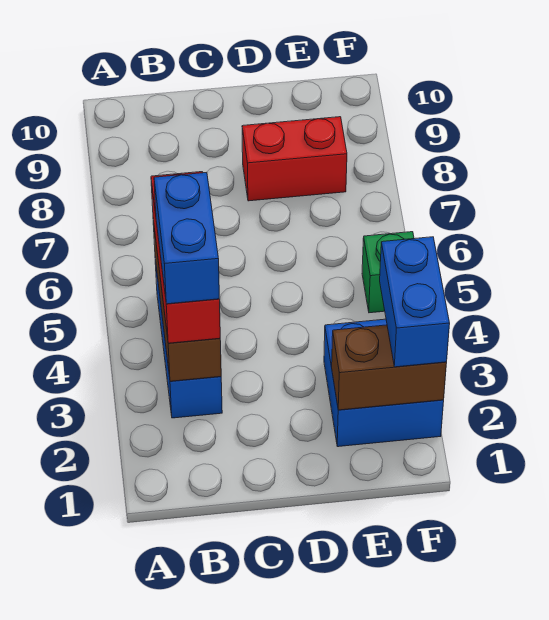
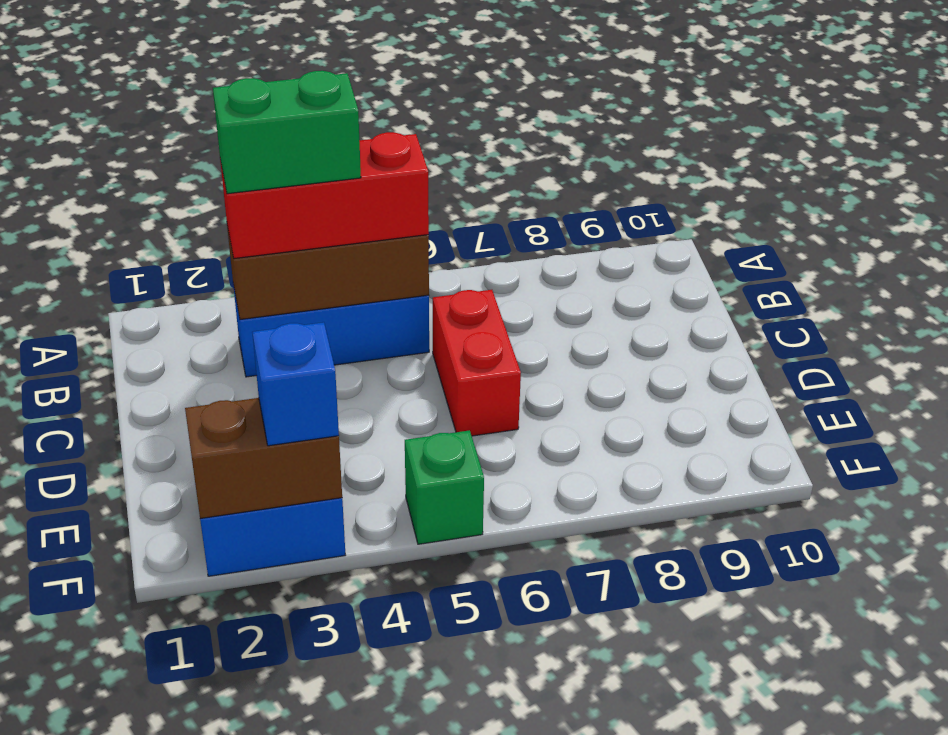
blue 1x2 brick [154,172,219,304] -> green 1x2 brick [213,71,361,194]
red 1x2 brick [242,117,347,201] -> red 1x2 brick moved to [433,290,521,436]
brown 1x2 brick [332,325,447,410] -> brown 1x2 brick turned to [185,398,342,519]
blue 1x2 brick [380,237,450,367] -> blue 1x1 brick [252,322,339,446]

